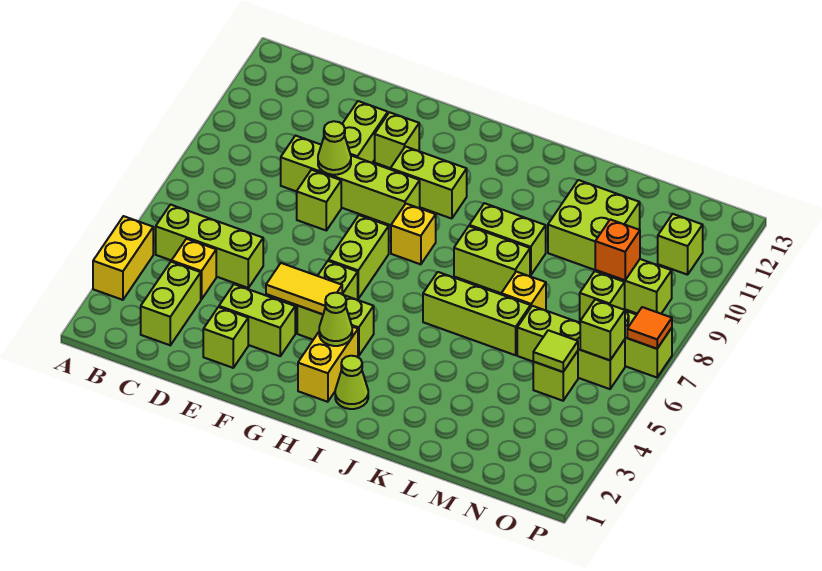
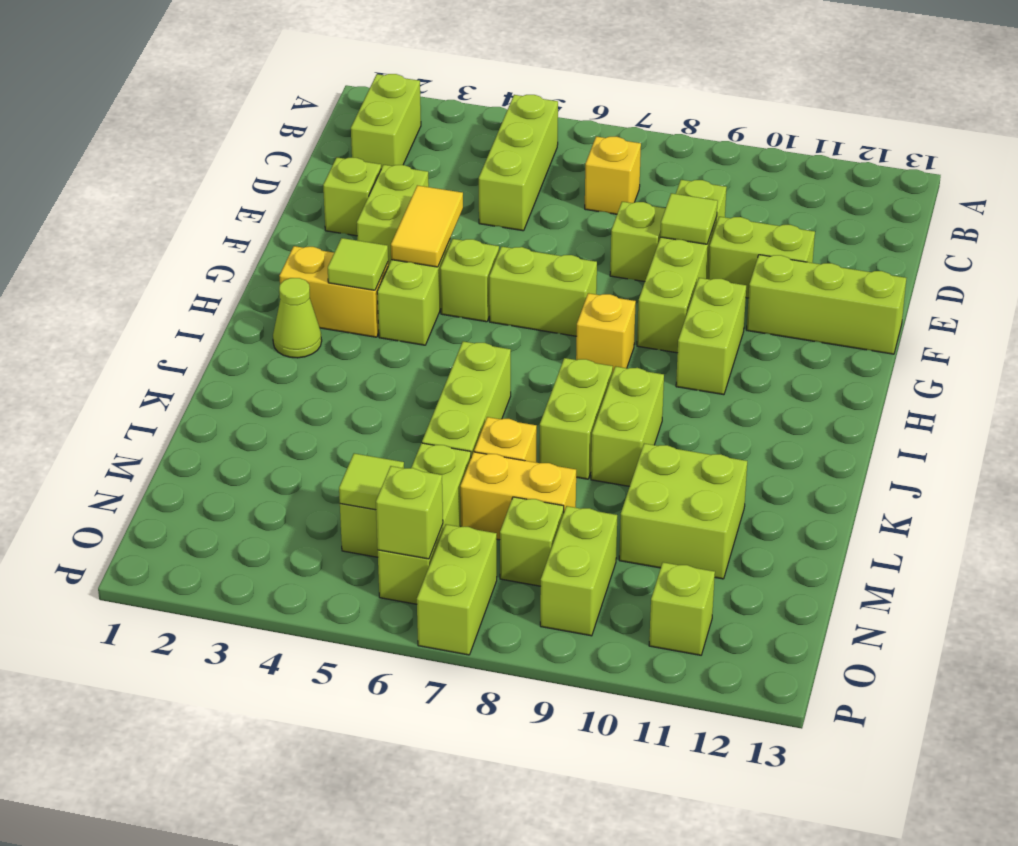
yellow 1x2 brick [93,216,153,300] -> yellow 1x2 brick moved to [460,452,576,540]
lime 1x2 brick [141,262,201,345] -> lime 1x2 brick turned to [351,74,421,168]
yellow 1x1 brick [172,239,216,300] -> yellow 1x1 brick moved to [585,137,641,214]
lime 1x1 cone [318,121,351,175] -> lime 1x1 tile [660,193,718,244]
lime 1x1 brick [375,112,419,168] -> lime 1x3 brick [747,255,906,354]
lime 1x1 cone [319,293,352,346] -> lime 1x1 tile [328,238,388,290]
orange 1x1 brick [595,219,640,280] -> none
orange 1x1 tile [627,307,672,349] -> none

